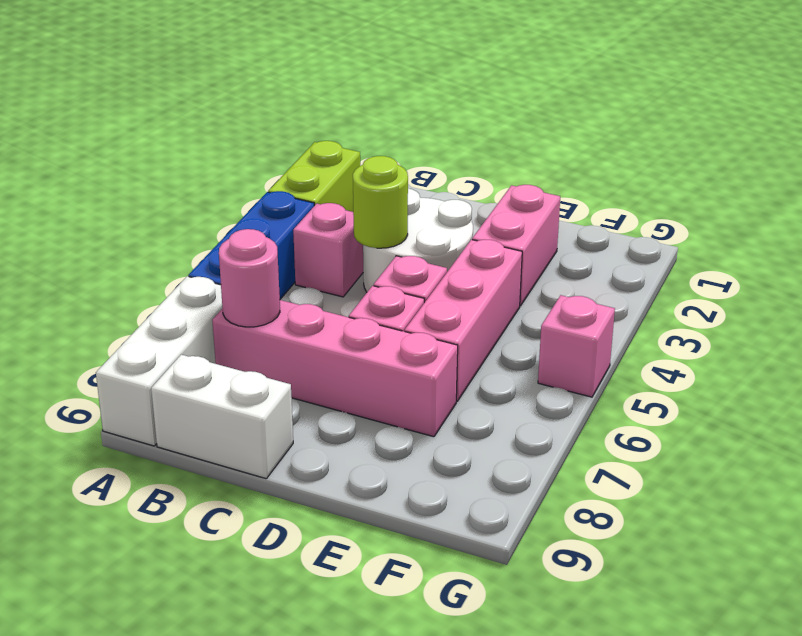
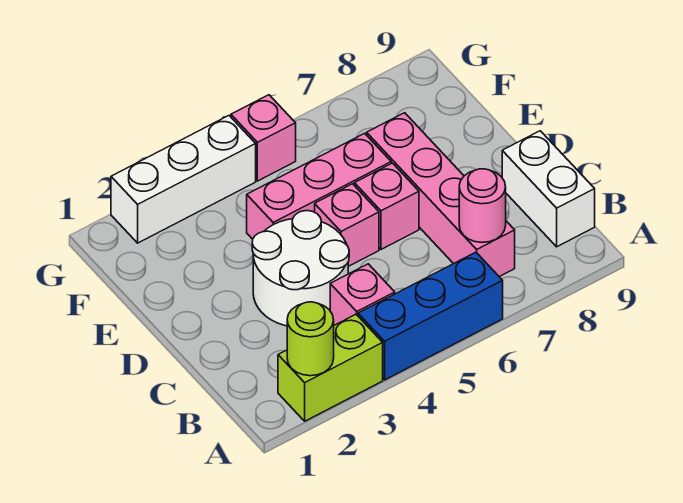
white 1x3 brick [96,276,222,446] -> white 1x3 brick moved to [111,116,256,243]
lime 1x1 round brick [353,156,408,248] -> lime 1x1 round brick moved to [287,302,334,376]
pink 1x2 brick [472,185,560,306] -> none

